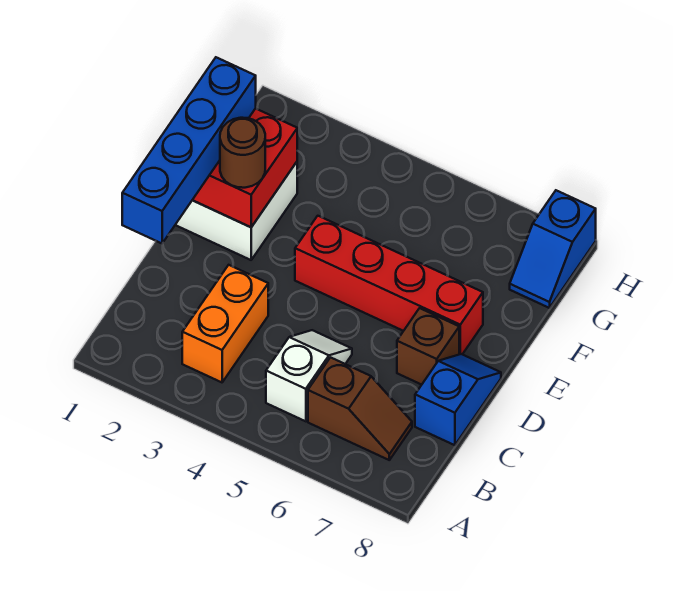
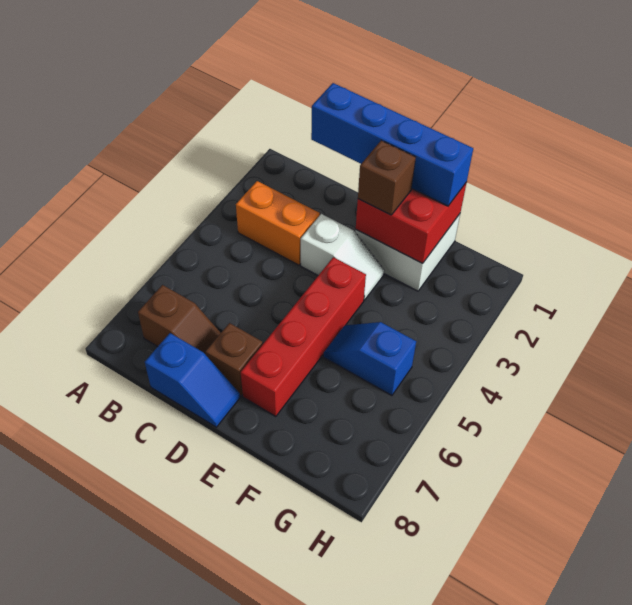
white 1x2 slope [266,330,352,421] -> white 1x2 slope moved to [301,214,384,300]
brown 1x2 slope [308,357,412,460] -> brown 1x2 slope turned to [138,285,220,355]
brown 1x1 round brick [220,118,265,188] -> brown 1x1 brick [358,141,416,215]
blue 1x2 slope [510,190,596,308] -> blue 1x2 slope moved to [324,322,416,396]

